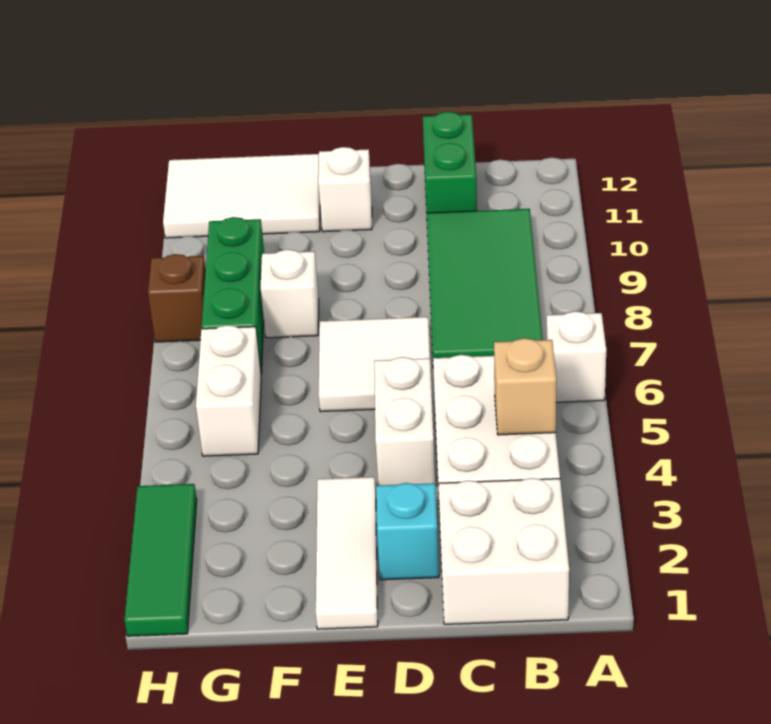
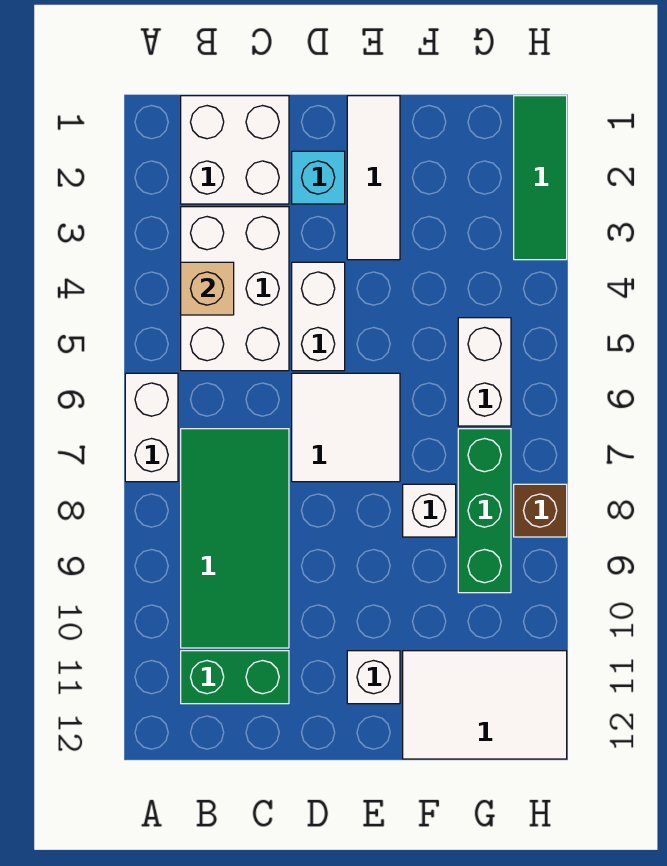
white 1x1 brick [547,311,606,402] -> white 1x2 brick [125,373,178,482]
green 1x2 brick [423,112,477,213] -> green 1x2 brick turned to [181,651,289,704]

